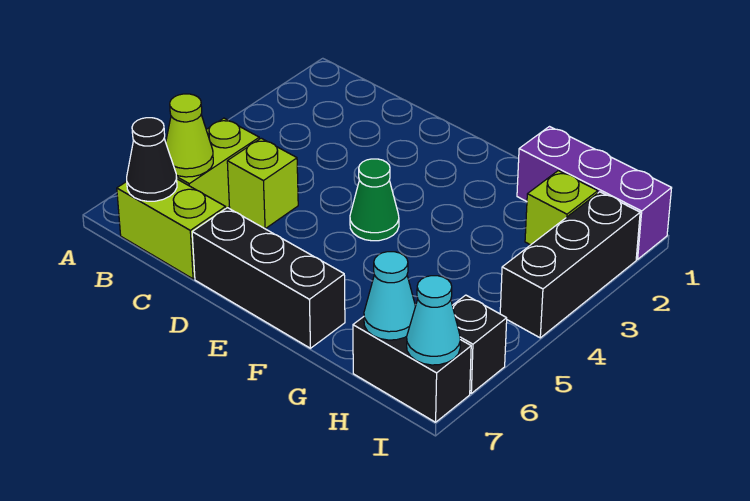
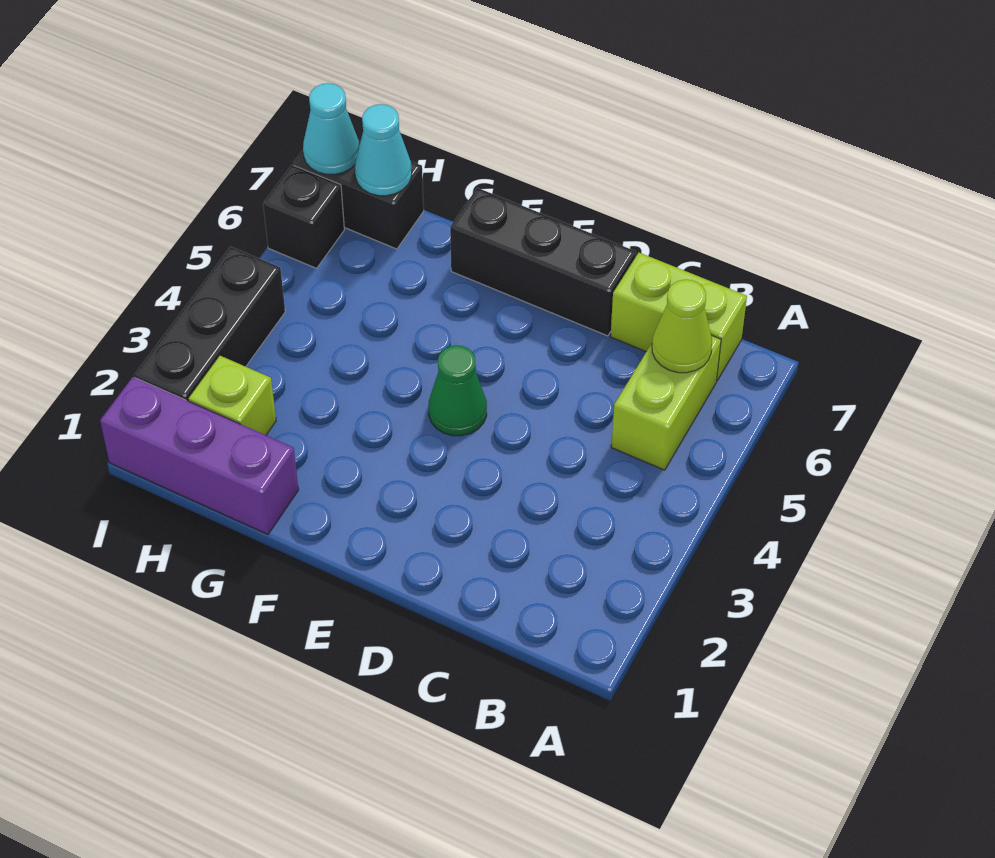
black 1x1 cone [127,118,177,201] -> none
lime 1x1 brick [227,138,298,229] -> none

